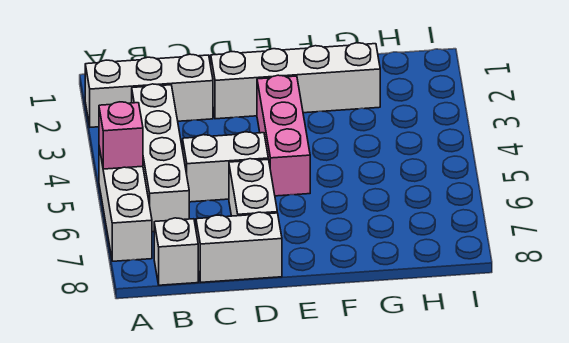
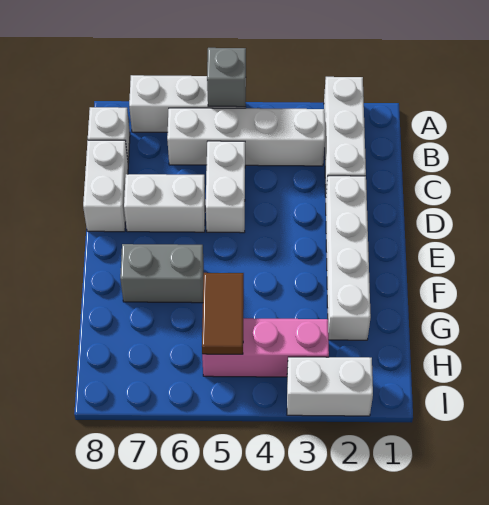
pink 1x1 brick [99,102,143,169] -> grey 1x1 brick [207,48,246,107]
pink 1x3 brick [257,75,310,196] -> pink 1x3 brick moved to [202,318,329,377]
none -> grey 1x2 brick [120,244,204,303]
none -> brown 1x2 tile [202,273,244,354]
none -> white 1x2 brick [287,357,373,416]

